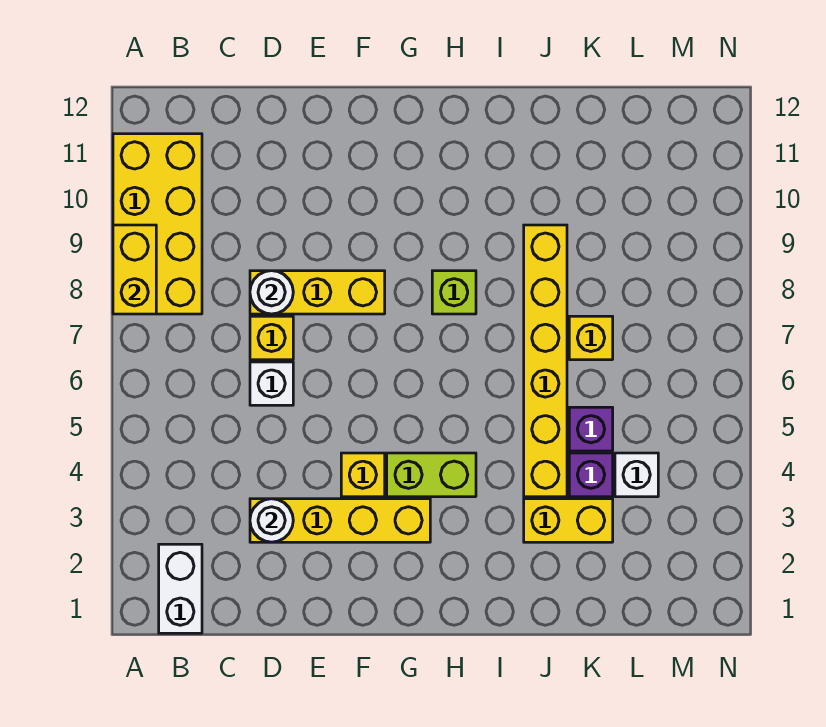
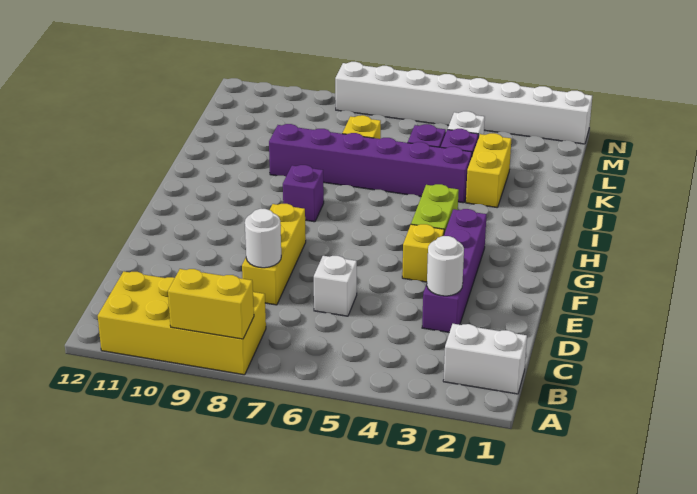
yellow 1x4 brick [250,499,430,542] -> purple 1x4 brick [422,209,487,332]
yellow 1x1 brick [250,316,293,360] -> none
lime 1x1 brick [432,271,476,314] -> purple 1x1 brick [283,165,324,222]
yellow 1x6 brick [524,225,567,497] -> purple 1x6 brick [269,124,472,203]
none -> white 1x8 brick [335,62,592,144]

